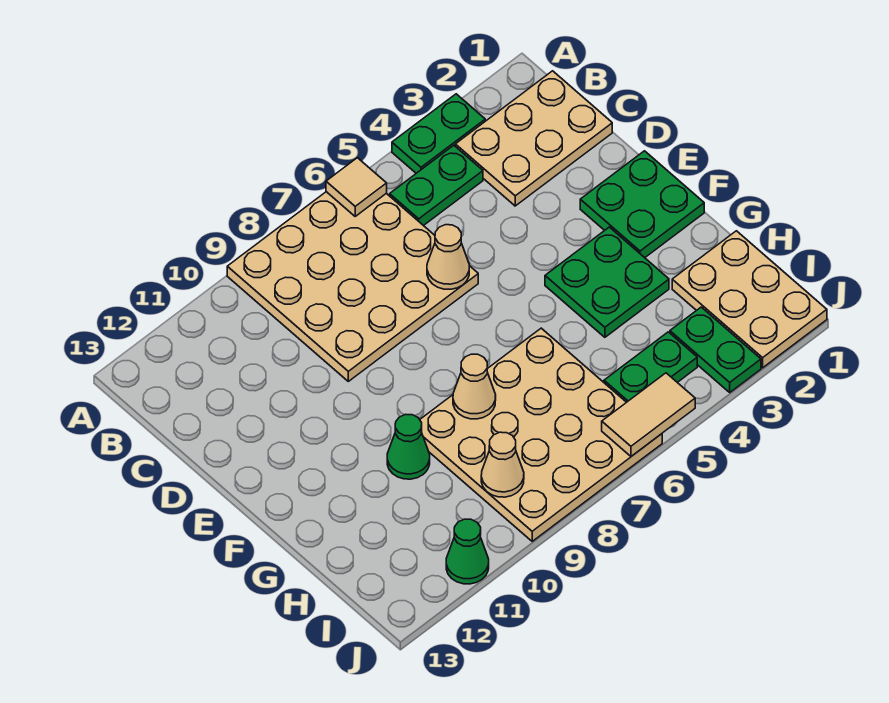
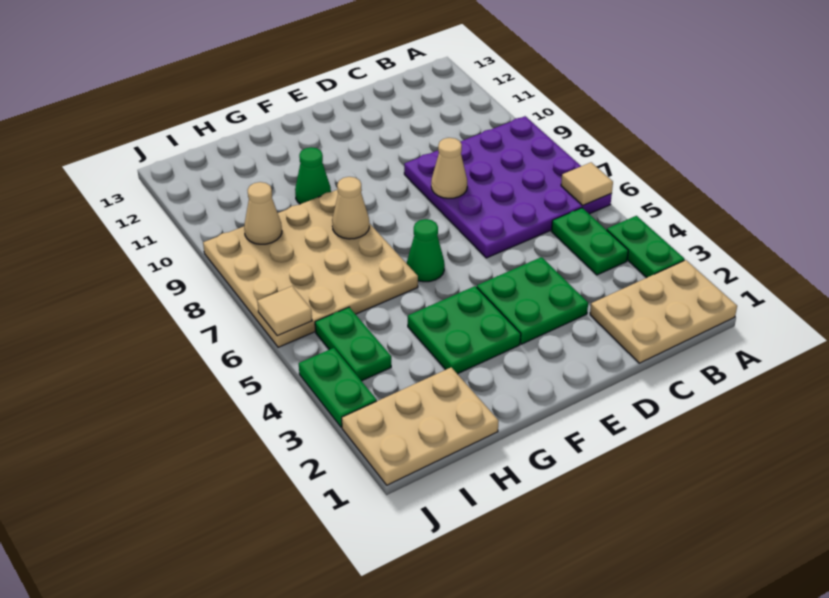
tan 4x4 plate [227,192,478,381] -> purple 4x4 plate [404,116,612,258]
tan 2x3 plate [455,71,612,206] -> tan 2x3 plate turned to [590,260,737,363]
tan 1x1 cone [427,225,469,289] -> tan 1x1 cone moved to [431,138,467,198]
green 2x2 plate [580,151,704,258] -> green 2x2 plate moved to [477,257,588,344]
green 1x2 plate [670,307,761,392] -> green 1x2 plate turned to [299,348,377,427]
tan 1x2 tile [602,373,695,456] -> tan 1x1 tile [257,286,312,336]
green 1x1 cone [446,519,489,584] -> green 1x1 cone moved to [407,219,445,282]

